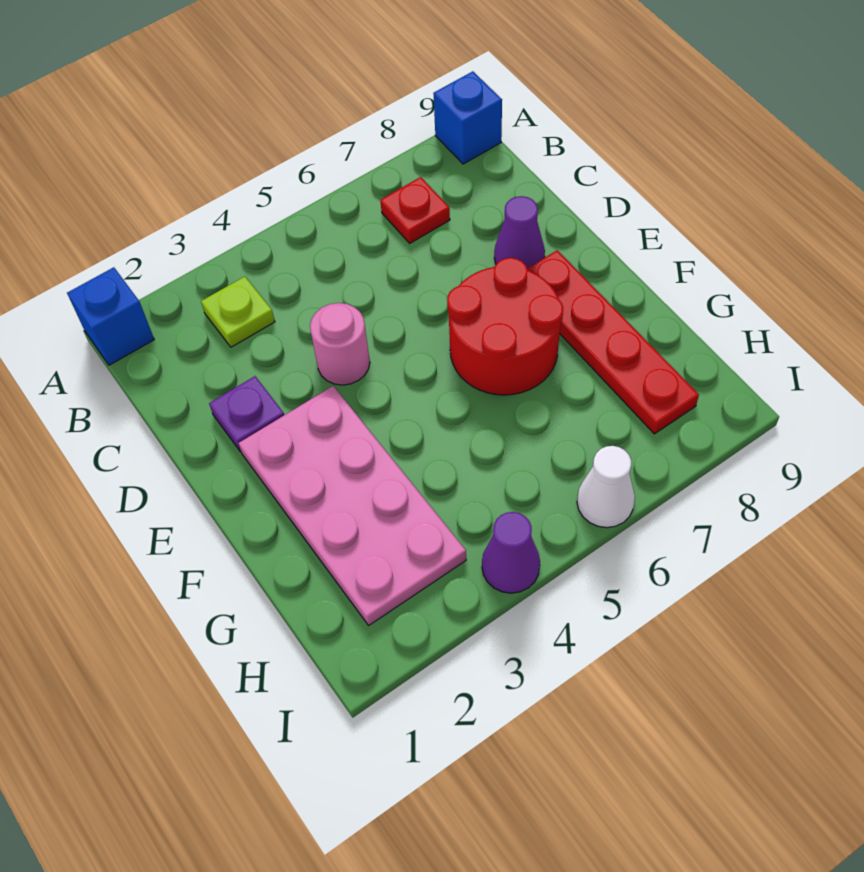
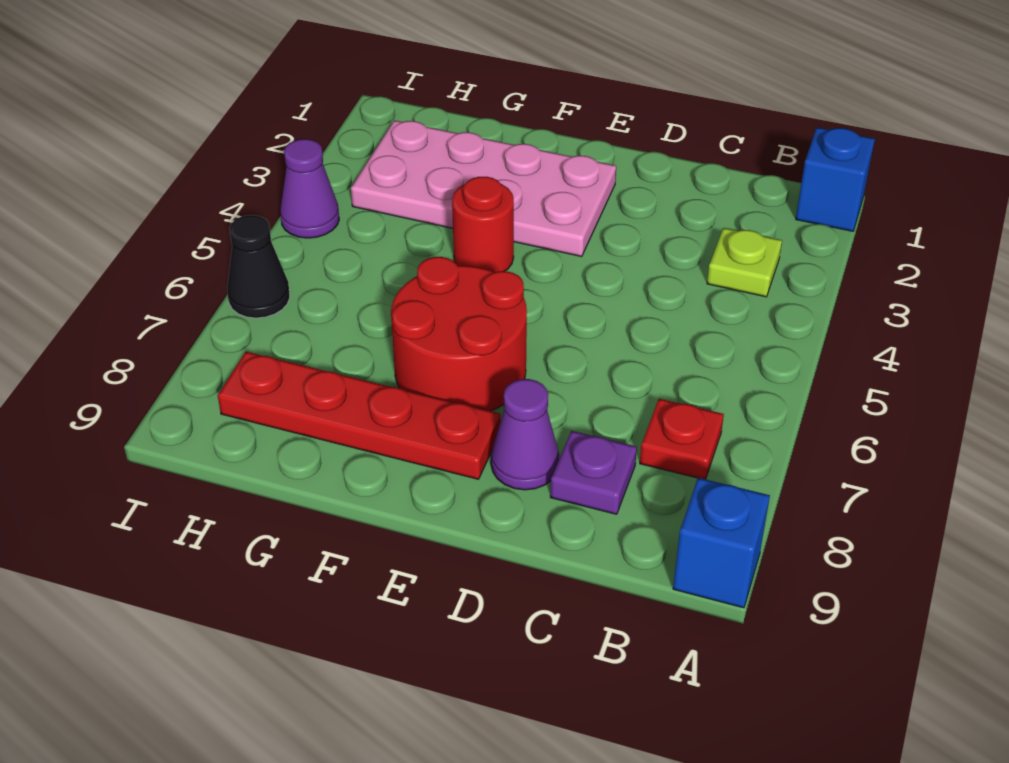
purple 1x1 plate [209,376,284,452] -> purple 1x1 plate moved to [550,431,637,514]
pink 1x1 round brick [310,303,370,385] -> none
none -> red 1x1 round brick [452,177,514,272]
white 1x1 cone [577,446,635,528] -> black 1x1 cone [227,215,290,318]

